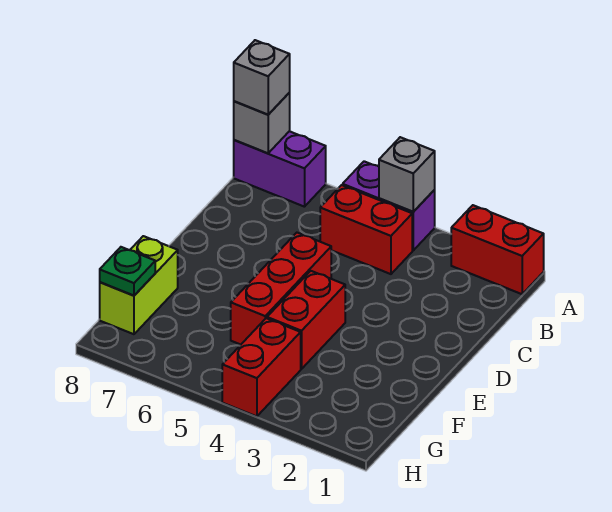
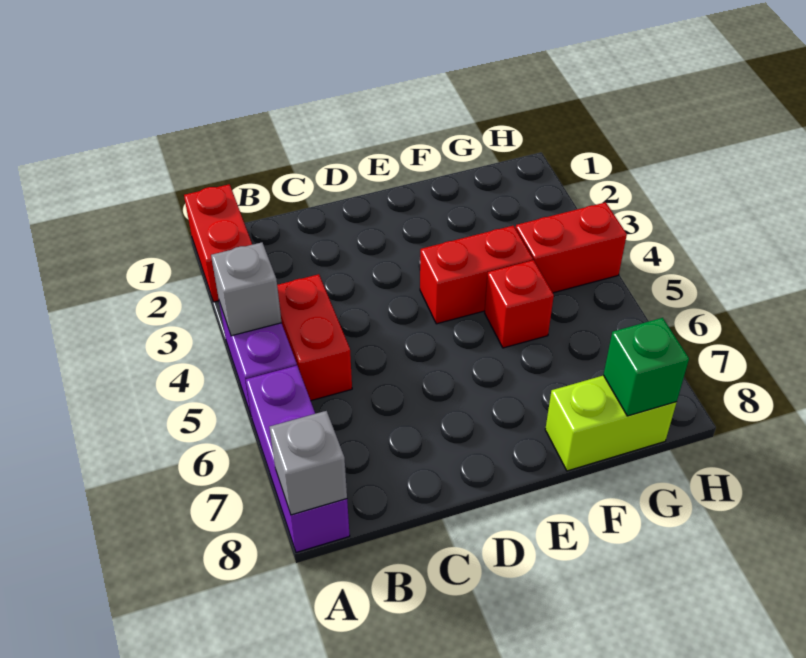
purple 1x2 brick [234,131,326,207] -> purple 1x3 brick [246,366,350,552]
grey 1x1 brick [234,40,290,114] -> none
red 1x3 brick [231,233,331,345] -> red 1x1 brick [485,260,554,348]
green 1x1 plate [100,247,155,295] -> green 1x1 brick [603,318,689,416]

